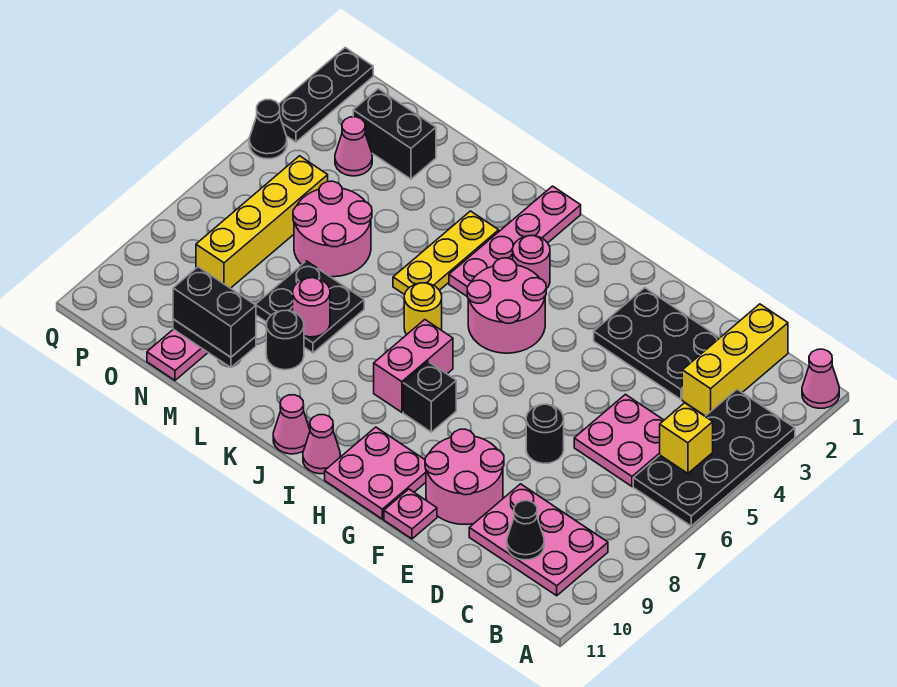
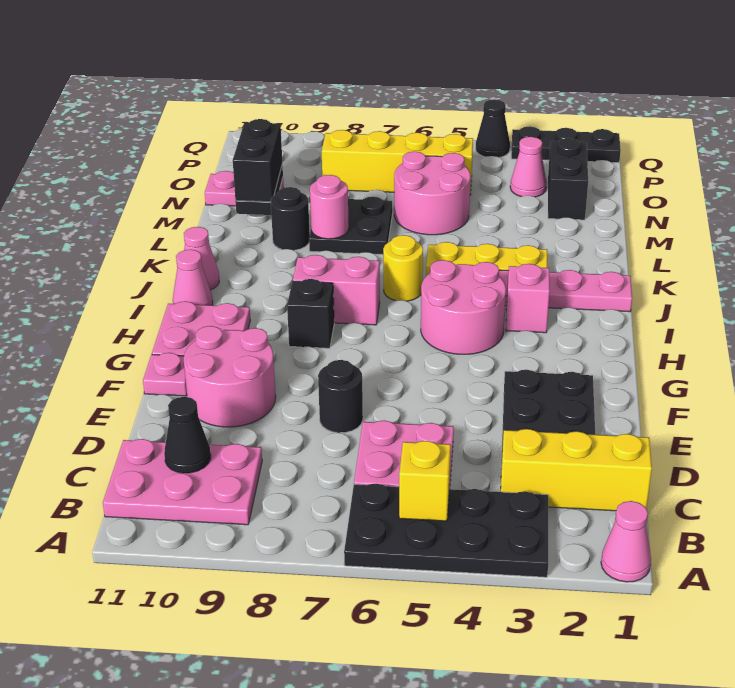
pink 2x3 plate [469,484,608,596] -> pink 2x3 plate turned to [103,439,262,525]
pink 1x1 round brick [513,236,550,289] -> pink 1x1 brick [506,264,550,333]

